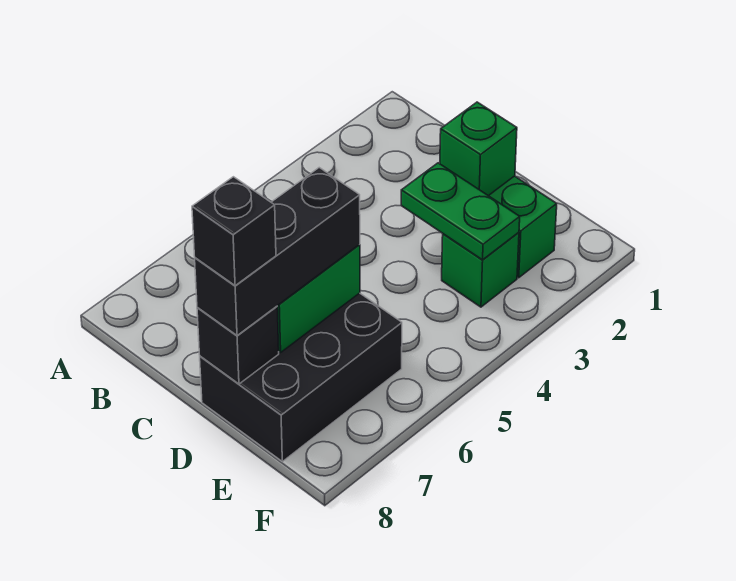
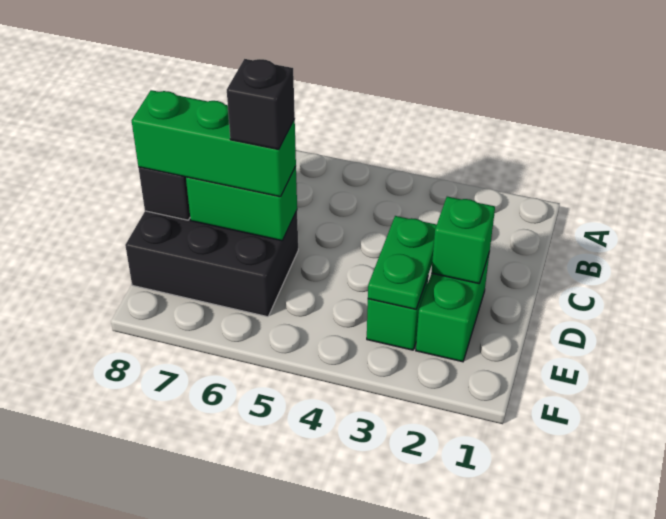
black 1x3 brick [195,168,360,336] -> green 1x3 brick [132,90,296,197]
black 1x1 brick [192,177,276,286] -> black 1x1 brick moved to [227,59,295,149]

